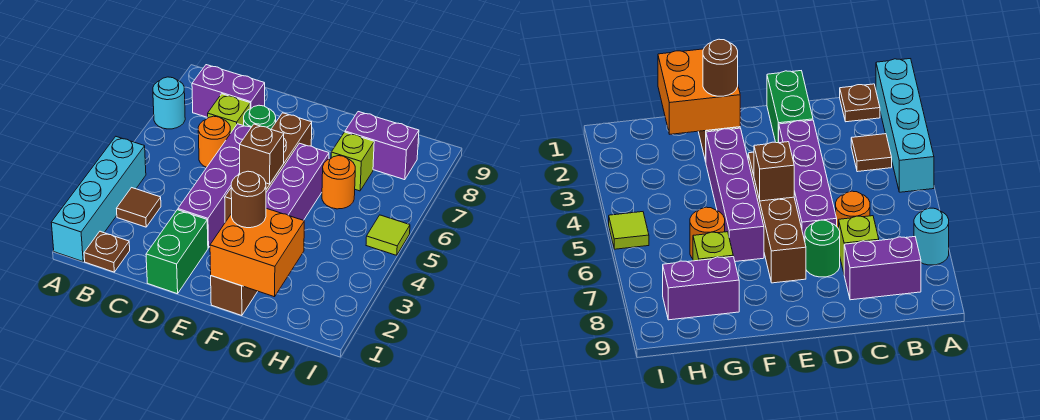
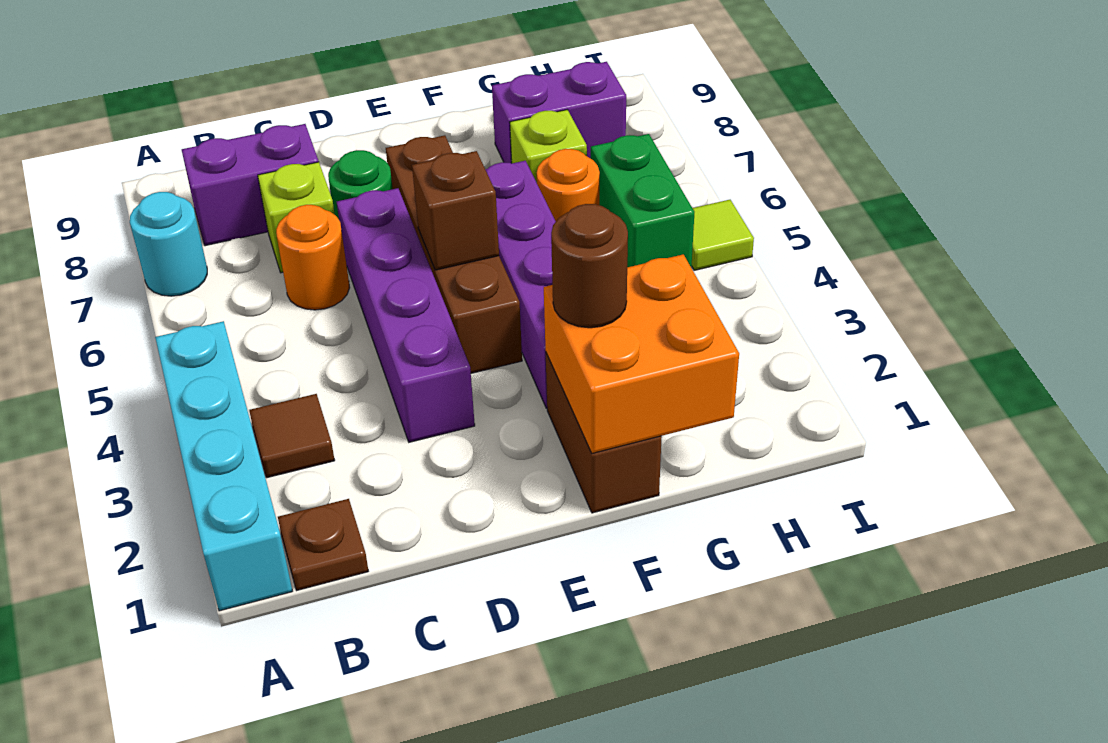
green 1x2 brick [146,210,208,294] -> green 1x2 brick moved to [591,134,694,267]

